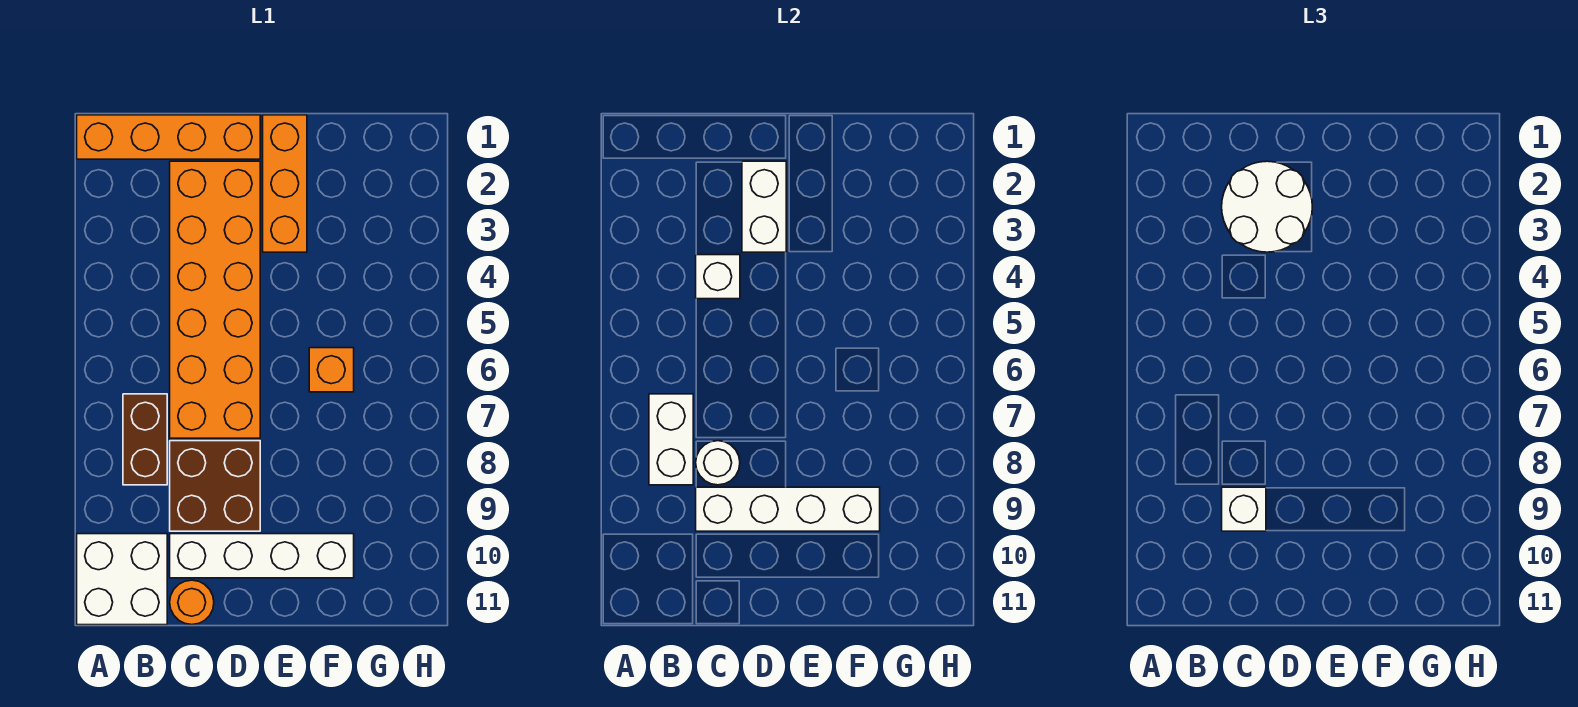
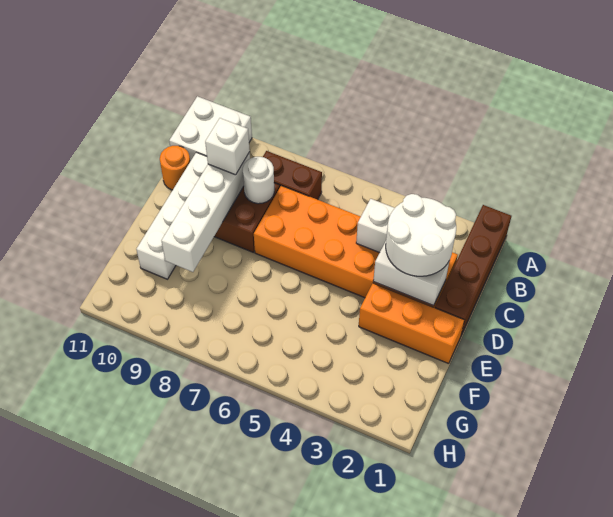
orange 1x4 brick [77,115,260,159] -> brown 1x4 brick [435,205,511,335]
white 1x2 brick [649,394,693,485] -> none
orange 1x1 brick [309,348,354,392] -> none

